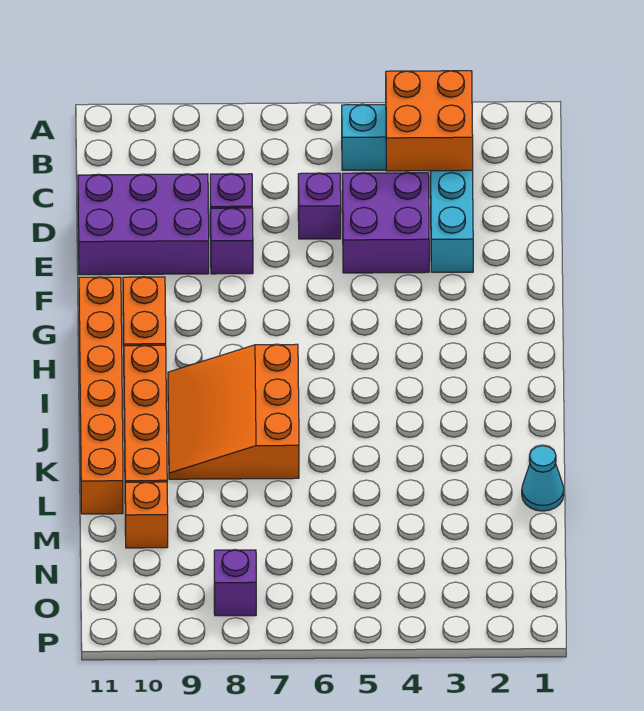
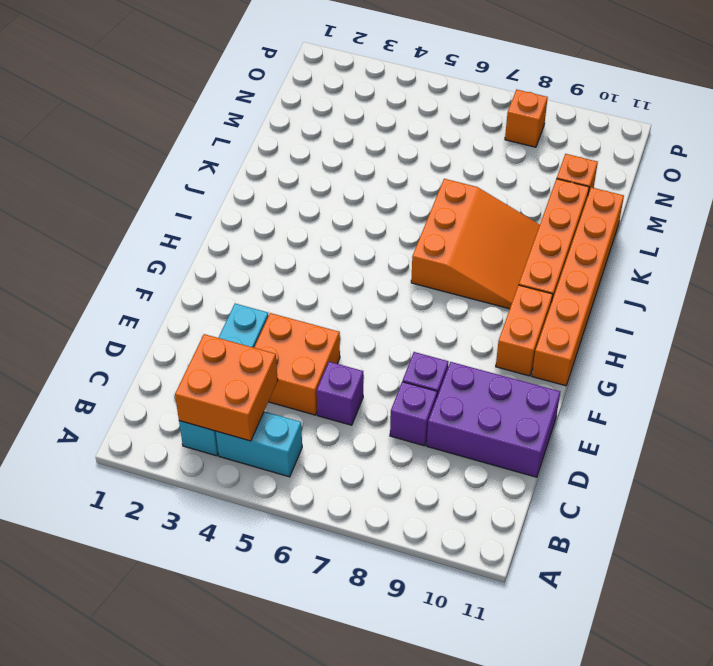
purple 2x2 brick [342,173,429,273] -> orange 2x2 brick [254,313,340,415]
cyan 1x1 cone [522,446,564,511] -> none
purple 1x1 brick [214,550,256,616] -> orange 1x1 brick [505,90,548,147]

